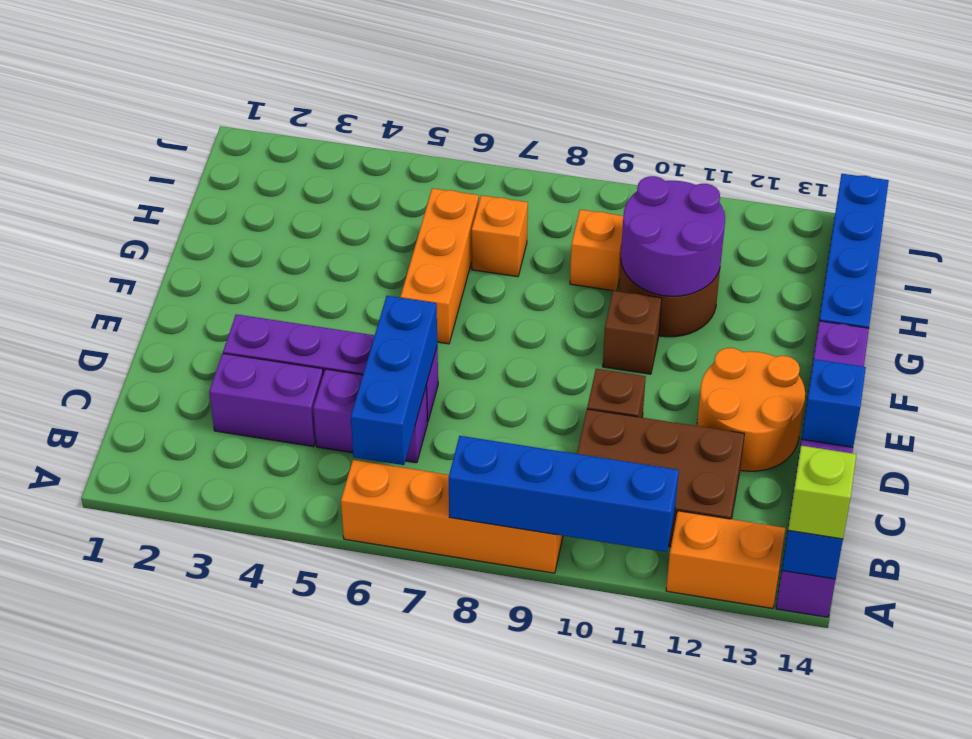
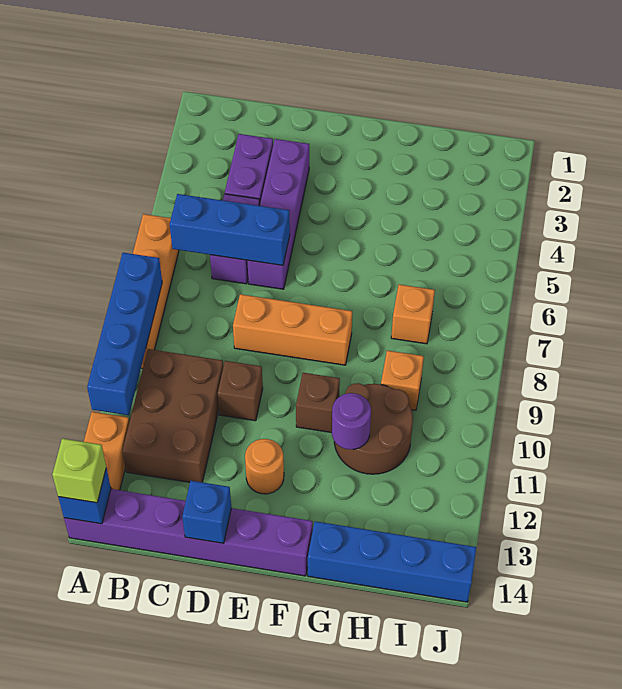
orange 2x2 round brick [697,348,805,471] -> orange 1x1 round brick [245,439,284,494]
orange 1x3 brick [400,188,479,344] -> orange 1x3 brick moved to [233,294,352,365]
purple 2x2 round brick [621,176,725,296] -> purple 1x1 round brick [332,393,371,449]

